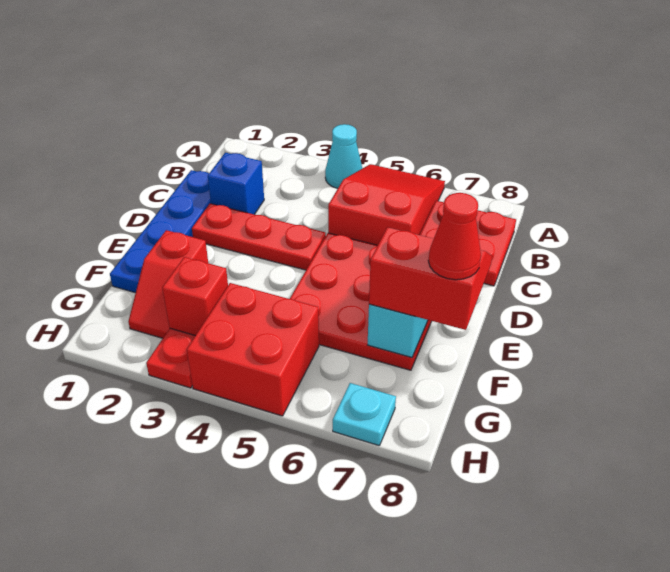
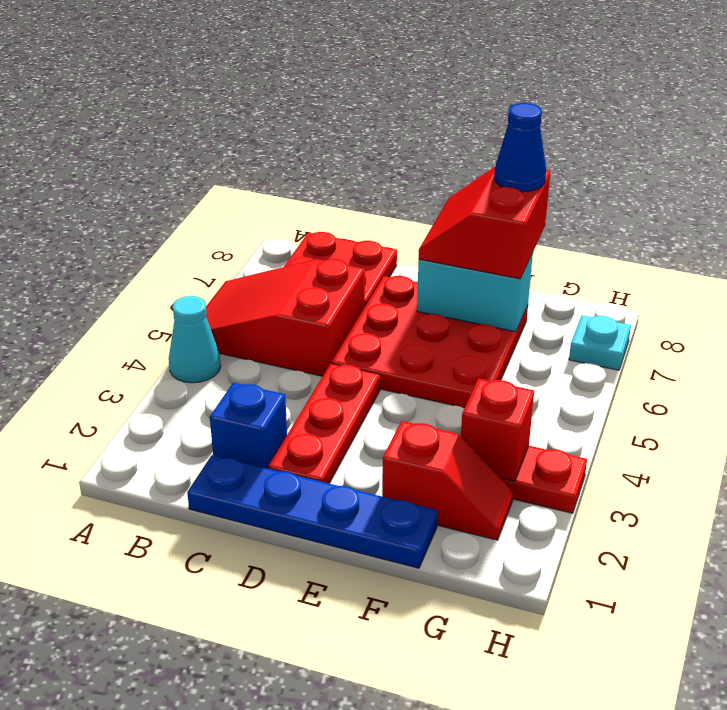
red 1x1 cone [428,193,481,280] -> blue 1x1 cone [494,103,546,192]
red 2x2 brick [187,283,319,416] -> none

